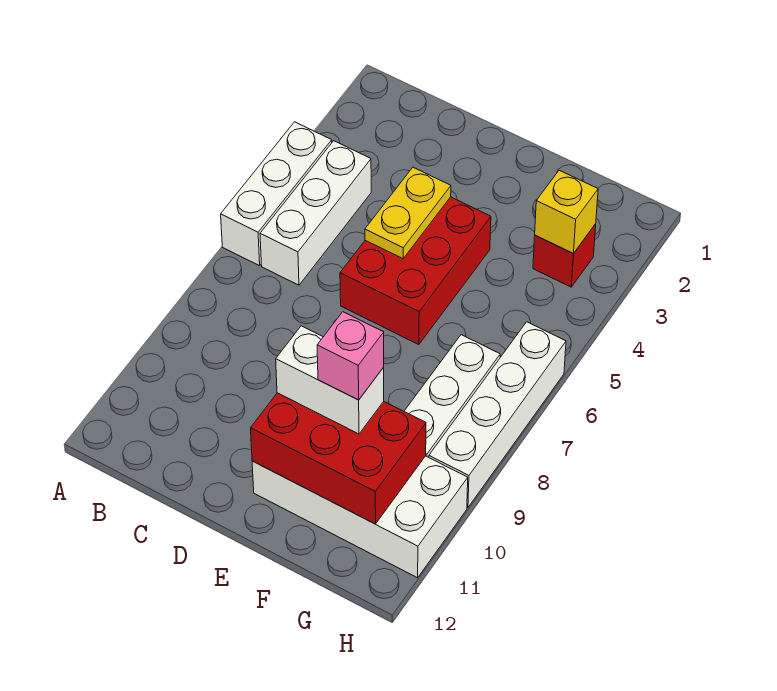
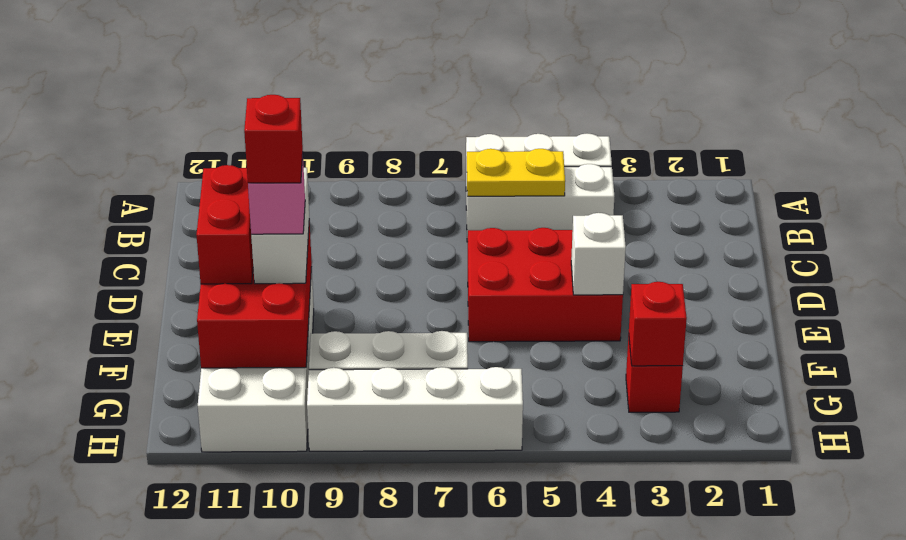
yellow 1x2 plate [365,167,451,258] -> yellow 1x2 plate moved to [467,149,565,196]
none -> white 1x1 brick [571,213,626,295]
none -> red 1x2 brick [196,165,253,284]
none -> red 1x1 brick [244,95,303,183]
yellow 1x1 brick [535,170,598,254] -> red 1x1 brick [629,282,687,366]

